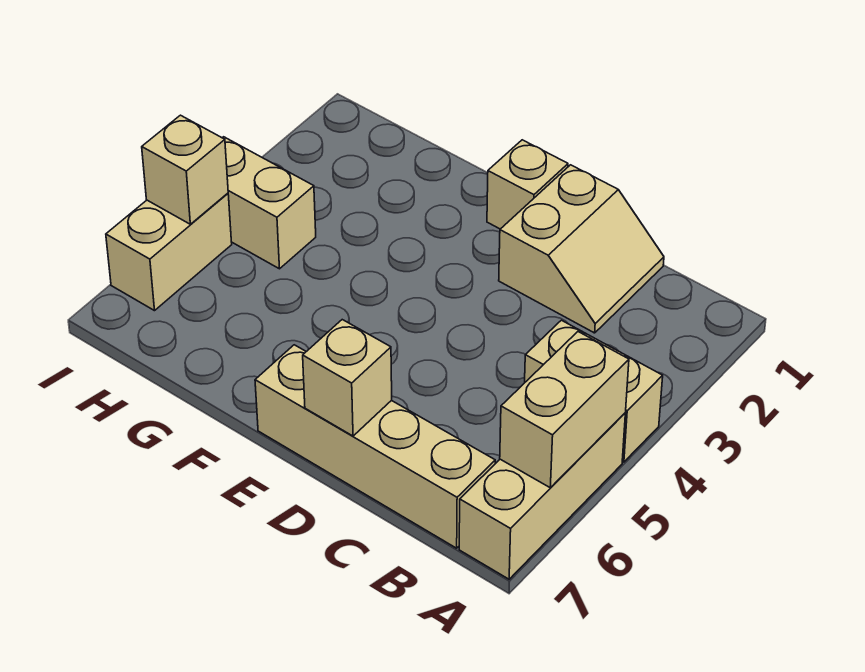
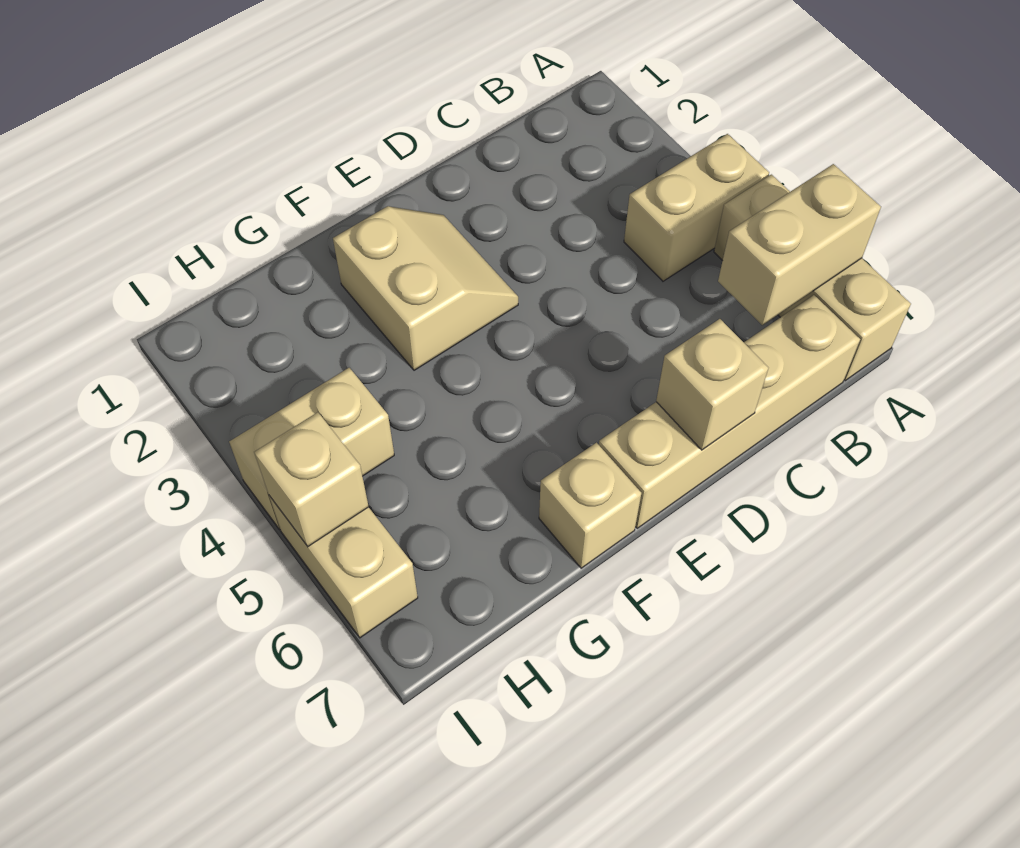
tan 1x2 brick [500,332,629,488] -> tan 1x2 brick turned to [718,164,881,325]
tan 2x2 slope [499,165,664,333] -> tan 2x2 slope moved to [333,206,518,370]
tan 1x1 brick [487,140,568,229] -> tan 1x1 brick moved to [539,443,641,568]

